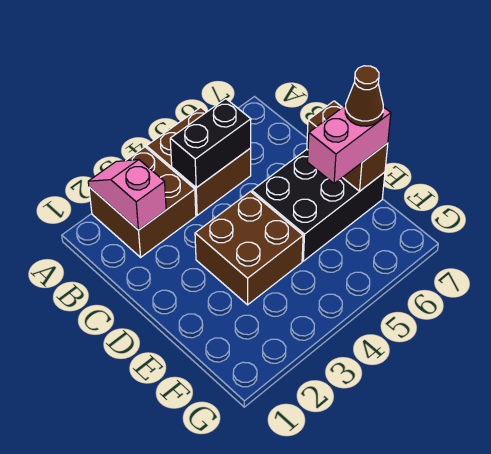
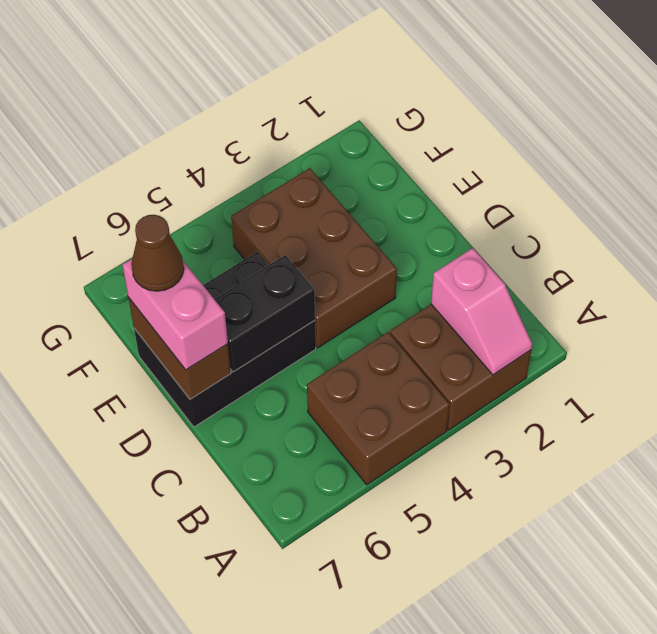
black 1x2 brick [170,99,251,188] -> black 1x2 brick moved to [215,255,315,372]
brown 2x2 brick [195,192,303,305] -> brown 2x3 brick [231,168,397,348]
pink 1x2 brick [308,105,391,184] -> pink 1x2 brick turned to [123,259,228,370]

